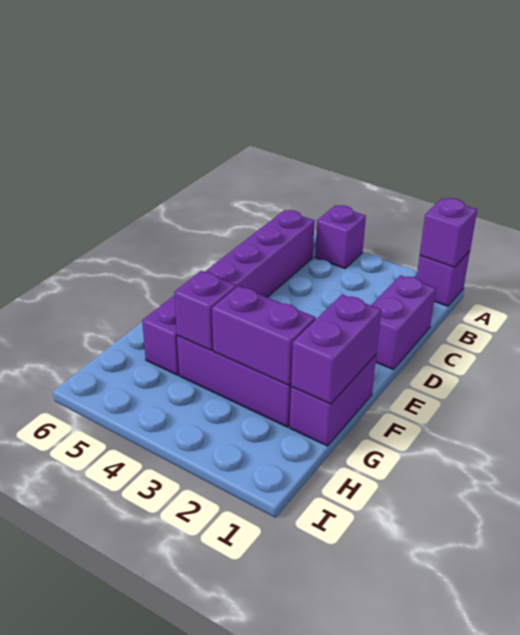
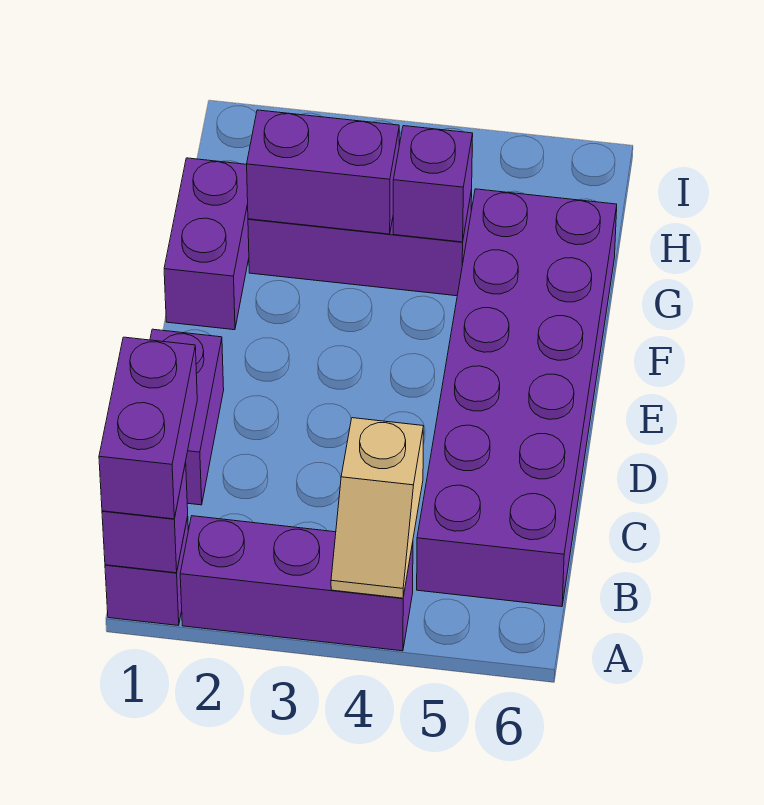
purple 1x1 brick [315,205,366,268] -> purple 1x3 brick [180,516,413,651]
none -> tan 1x2 slope [331,418,424,598]
purple 1x6 brick [142,210,315,375] -> purple 2x6 brick [417,189,617,607]
purple 1x2 brick [291,295,381,404] -> purple 1x2 brick moved to [99,337,197,519]

